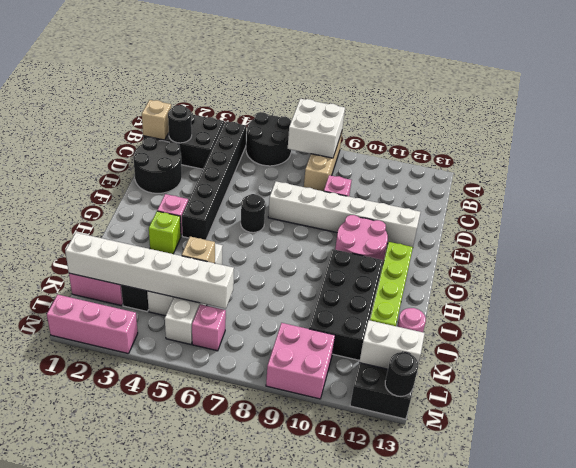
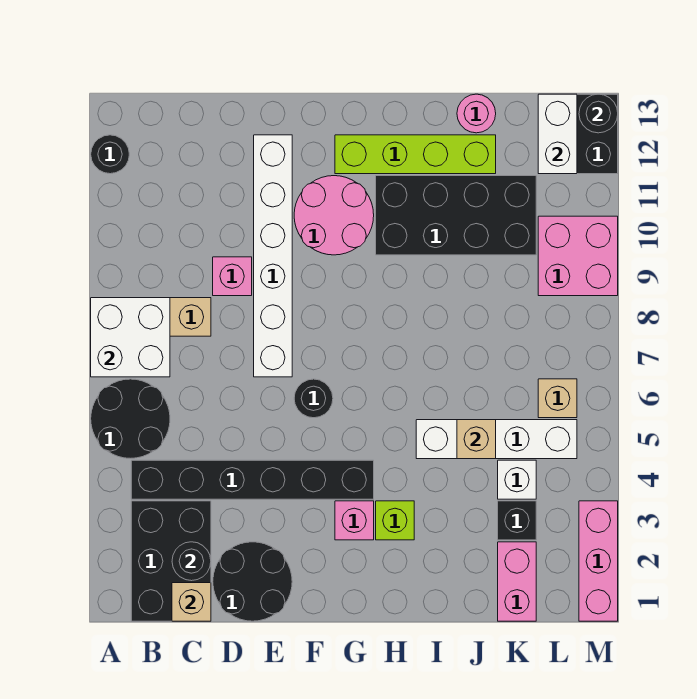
none -> black 1x1 round brick [91,135,129,174]
white 1x6 brick [65,233,234,309] -> none
pink 1x1 brick [192,304,226,351] -> tan 1x1 brick [538,379,577,418]

